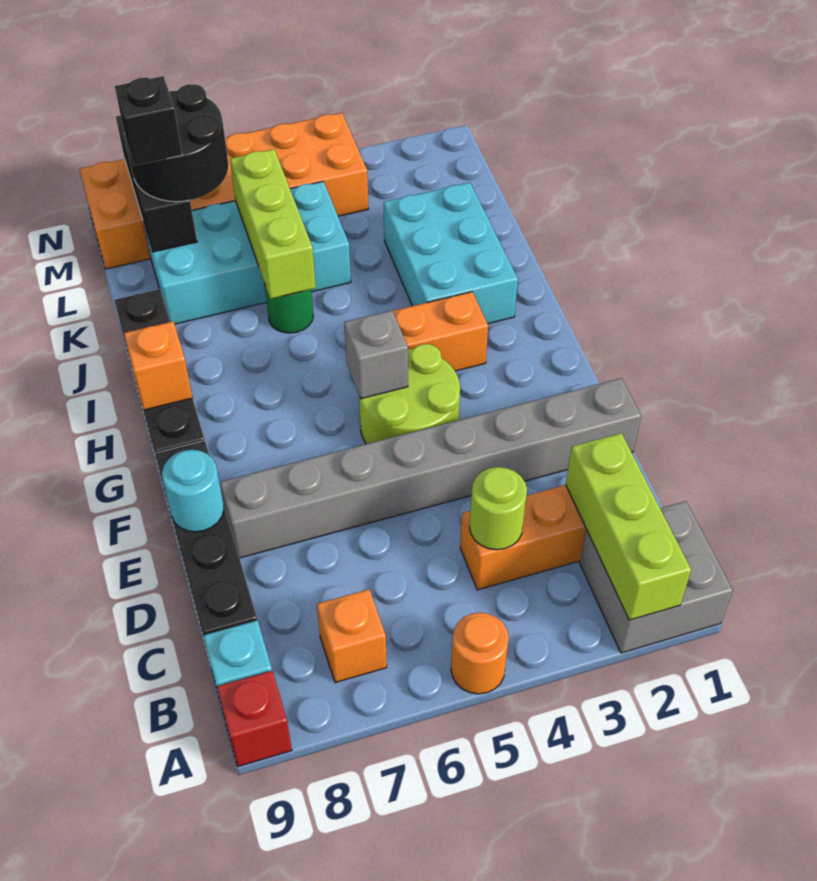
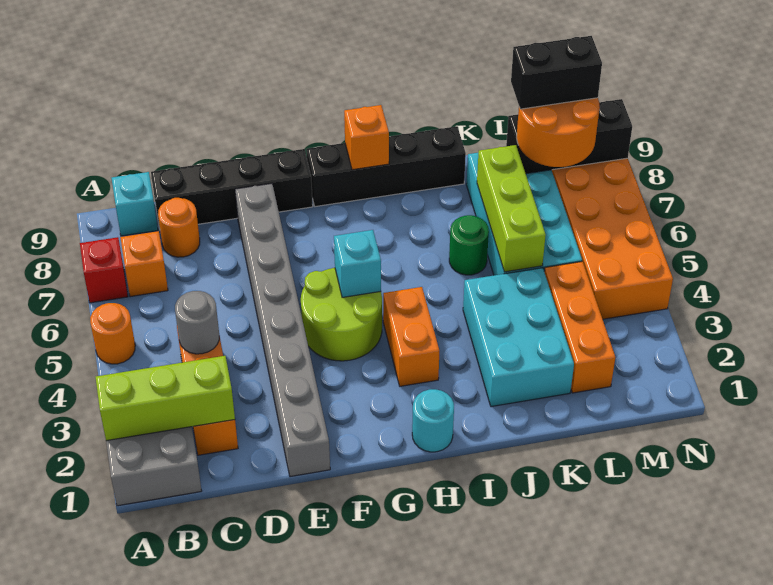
red 1x1 brick [217,671,292,766] -> red 1x1 brick moved to [80,237,128,303]
lime 1x1 round brick [469,467,527,550] -> grey 1x1 round brick [175,291,219,354]
none -> orange 1x1 round brick [158,198,200,257]
cyan 1x1 round brick [162,450,224,532] -> cyan 1x1 round brick moved to [412,389,454,452]
grey 1x1 brick [344,310,408,399] -> cyan 1x1 brick [334,230,381,297]
cyan 2x3 brick [384,182,518,324] -> cyan 2x3 brick turned to [463,268,574,407]
lime 1x3 brick [230,149,316,299] -> lime 1x3 brick turned to [477,145,546,272]
none -> orange 1x3 brick [544,262,615,393]
black 2x2 round brick [125,84,228,202] -> orange 2x2 round brick [517,98,600,167]
black 1x1 brick [115,76,182,166] -> black 1x2 brick [511,36,602,109]

